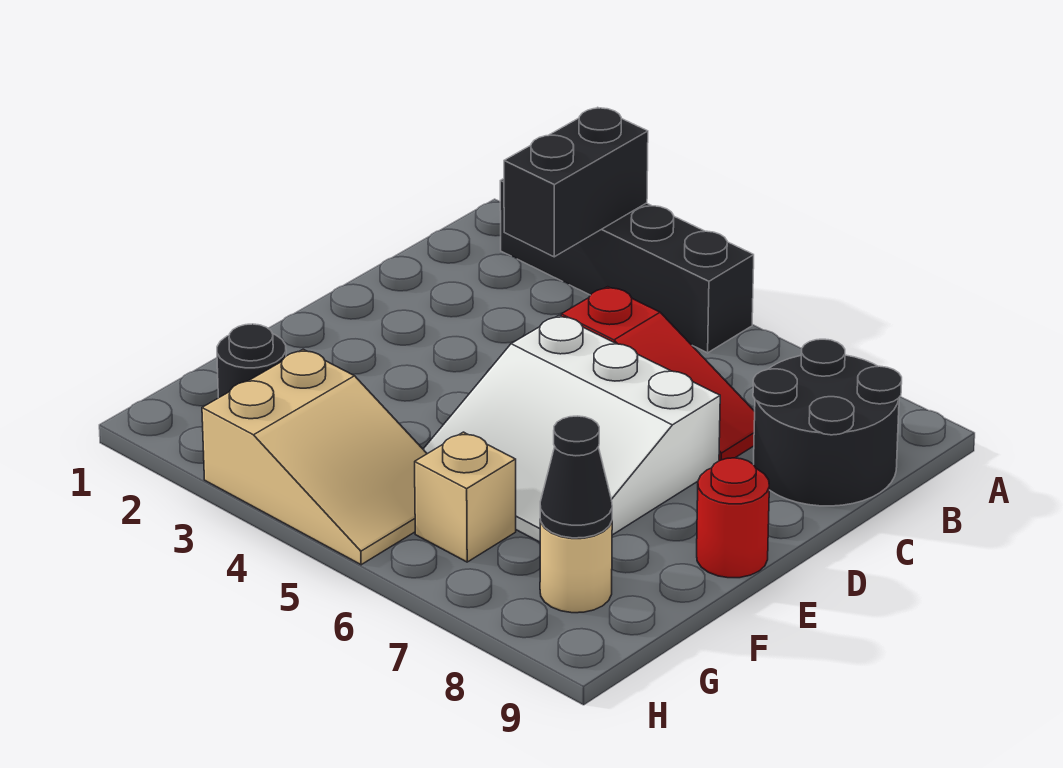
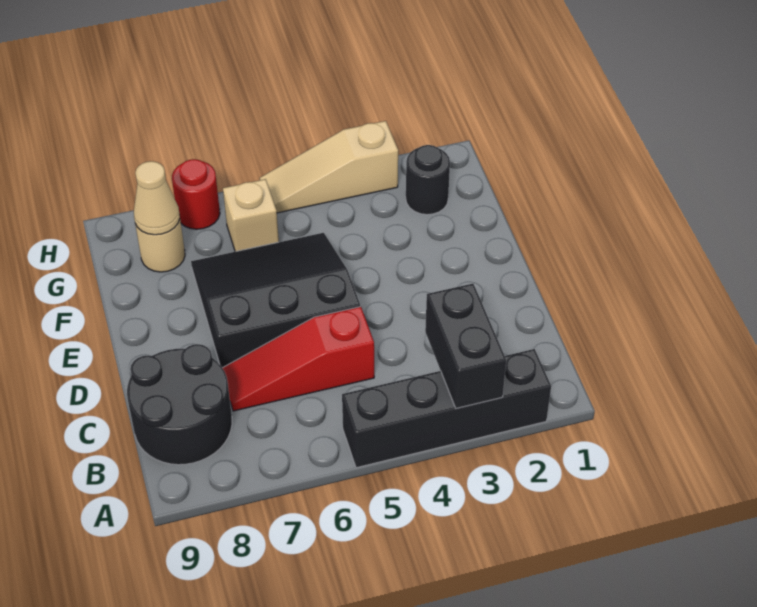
white 3x3 slope [423,315,720,542] -> black 3x3 slope [191,233,360,368]
red 1x1 round brick [697,458,769,578] -> red 1x1 round brick moved to [172,159,220,229]
tan 2x3 slope [202,349,427,565] -> tan 1x3 slope [260,121,398,213]
black 1x1 cone [540,416,612,538] -> tan 1x1 cone [134,161,180,235]

